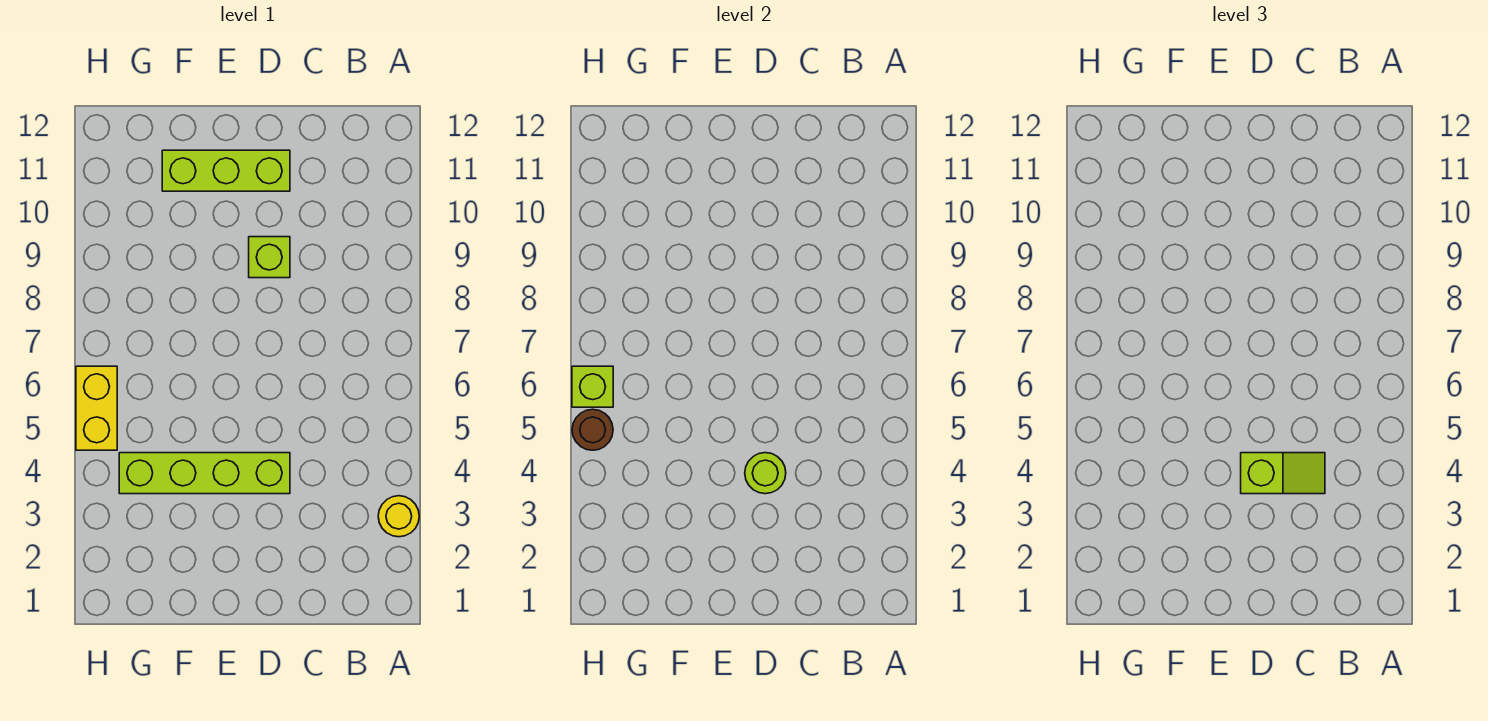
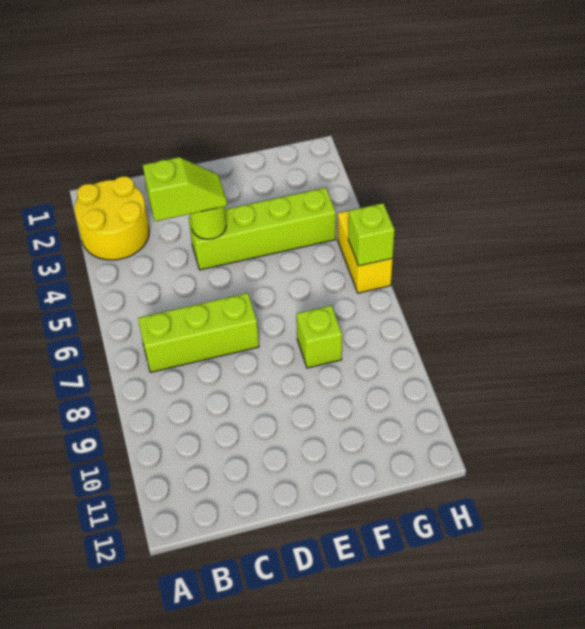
yellow 1x1 round brick [378,496,419,537] -> yellow 2x2 round brick [74,176,149,260]
lime 1x2 slope [1241,453,1325,494] -> lime 1x2 slope turned to [143,157,227,221]
lime 1x1 brick [249,237,290,278] -> lime 1x1 brick moved to [297,305,342,368]
lime 1x3 brick [162,150,290,191] -> lime 1x3 brick moved to [138,293,259,372]
brown 1x1 round brick [572,409,613,450] -> none

